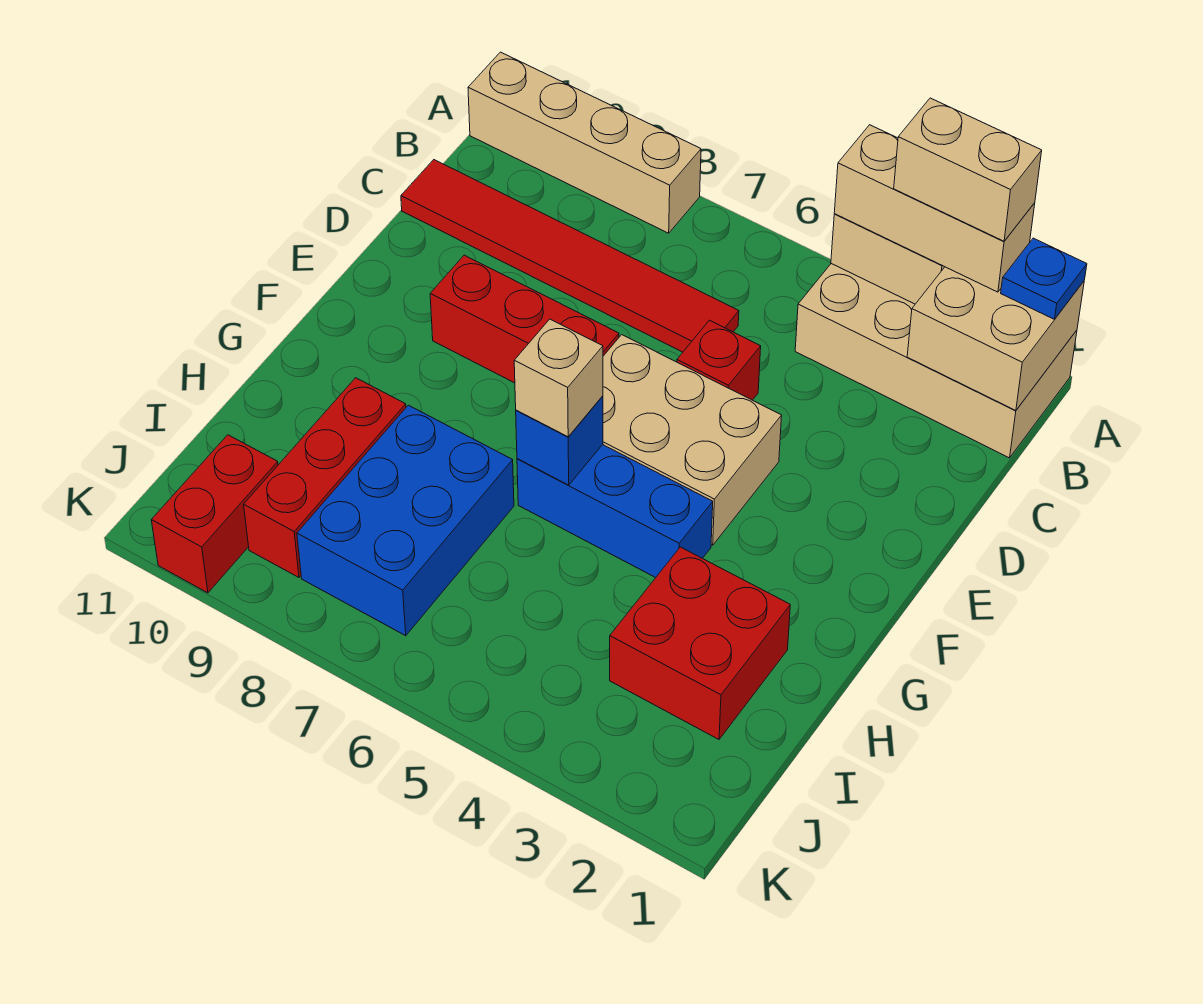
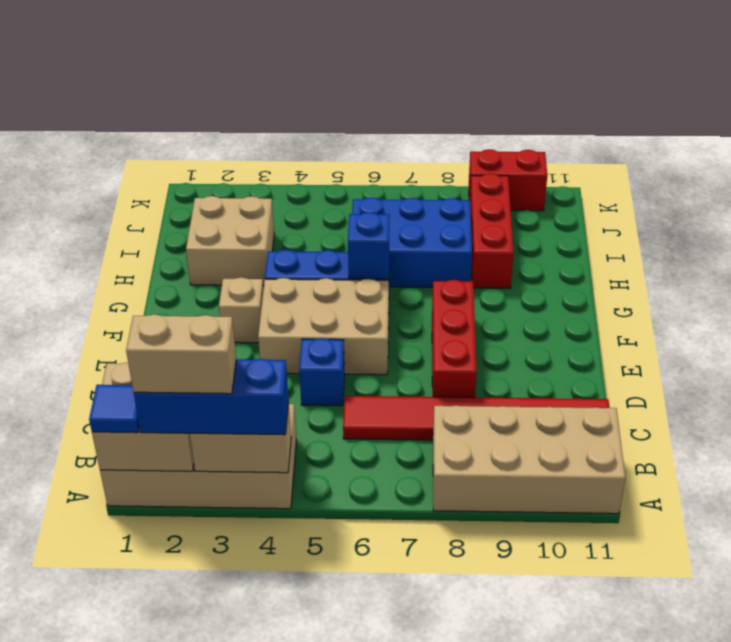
blue 1x1 plate [1001,238,1087,319] -> blue 1x1 tile [89,385,139,433]
tan 1x3 brick [834,125,1035,292] -> blue 1x3 brick [134,359,289,435]
tan 1x4 brick [468,52,701,233] -> tan 2x4 brick [433,405,625,514]
red 1x1 brick [677,320,761,400] -> blue 1x1 brick [299,338,345,406]
red 1x3 brick [430,255,619,383] -> red 1x3 brick turned to [432,280,477,397]
tan 1x1 brick [514,319,603,437] -> tan 1x1 brick moved to [219,277,263,343]
red 2x2 brick [610,547,790,739] -> tan 2x2 brick [186,196,274,286]
blue 2x3 brick [297,405,514,636] -> blue 2x3 brick turned to [352,197,472,288]
red 1x2 brick [151,435,278,593] -> red 1x2 brick turned to [469,149,547,211]

